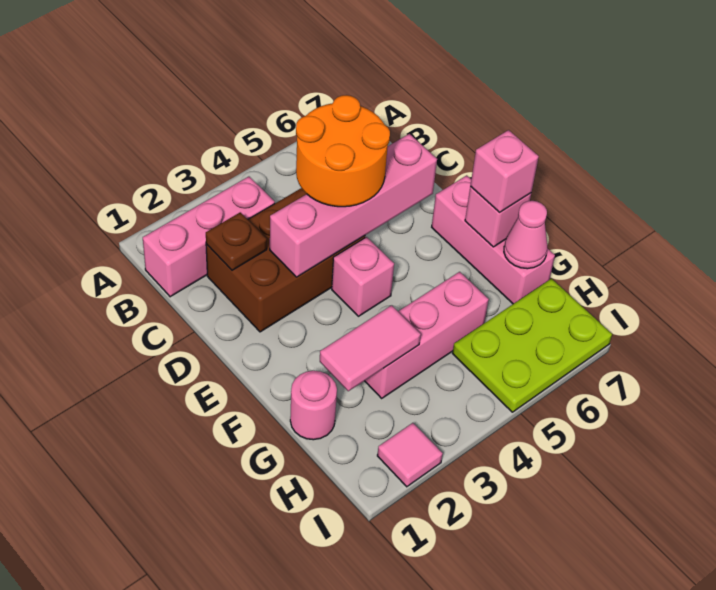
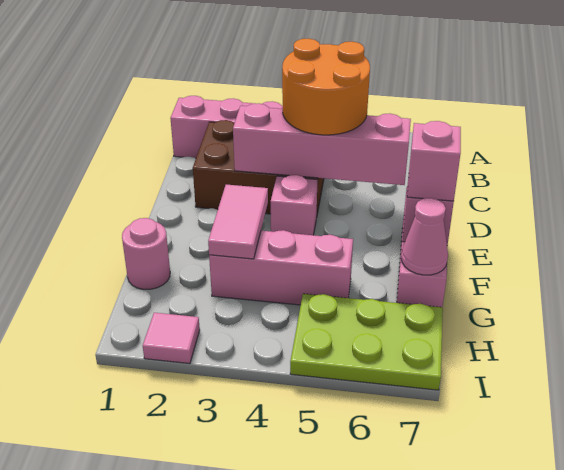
brown 1x1 plate [206,212,267,270] -> none
pink 1x2 tile [320,305,421,391] -> pink 1x2 tile turned to [208,185,268,259]

